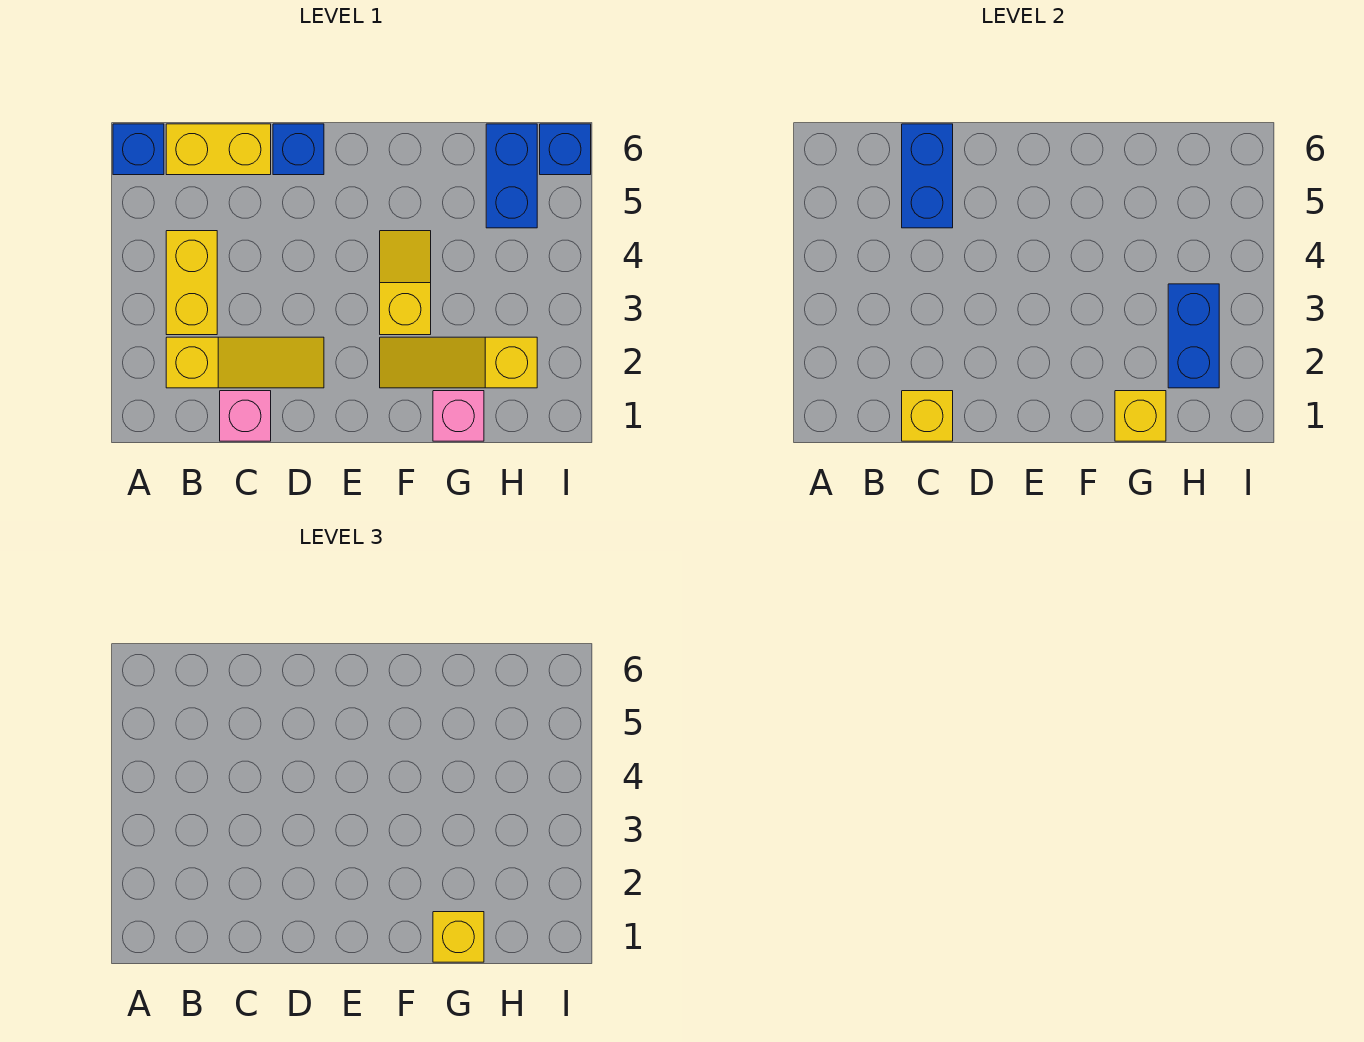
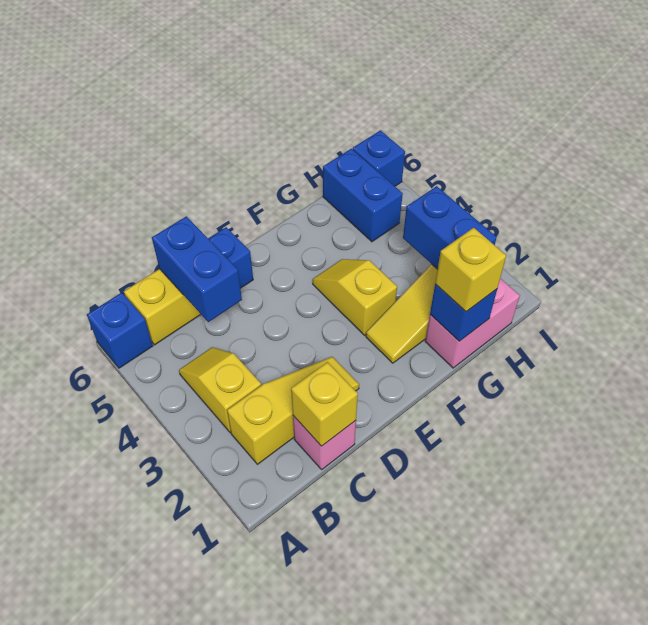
yellow 1x2 brick [166,231,217,335] -> yellow 1x2 slope [179,347,261,433]
pink 1x1 brick [433,391,484,441] -> pink 1x2 brick [425,278,520,368]
yellow 1x1 brick [1115,391,1166,441] -> blue 1x1 brick [430,284,497,341]

